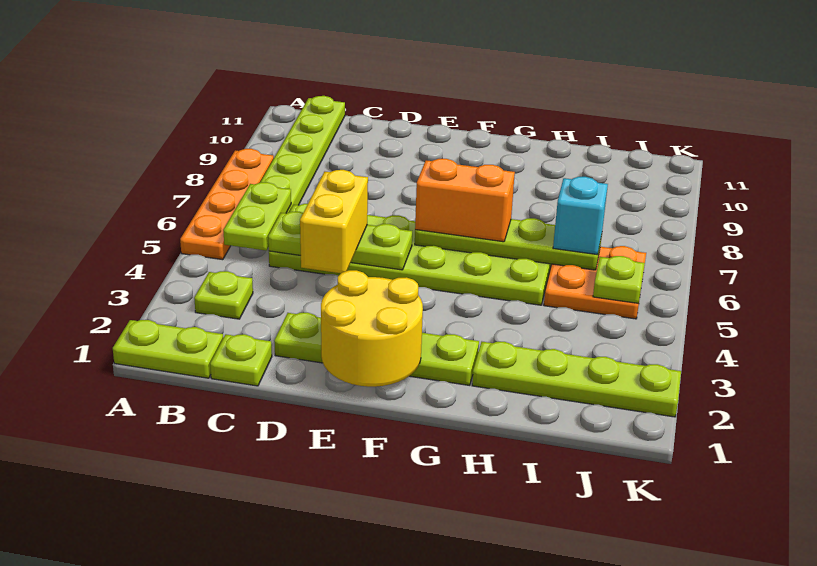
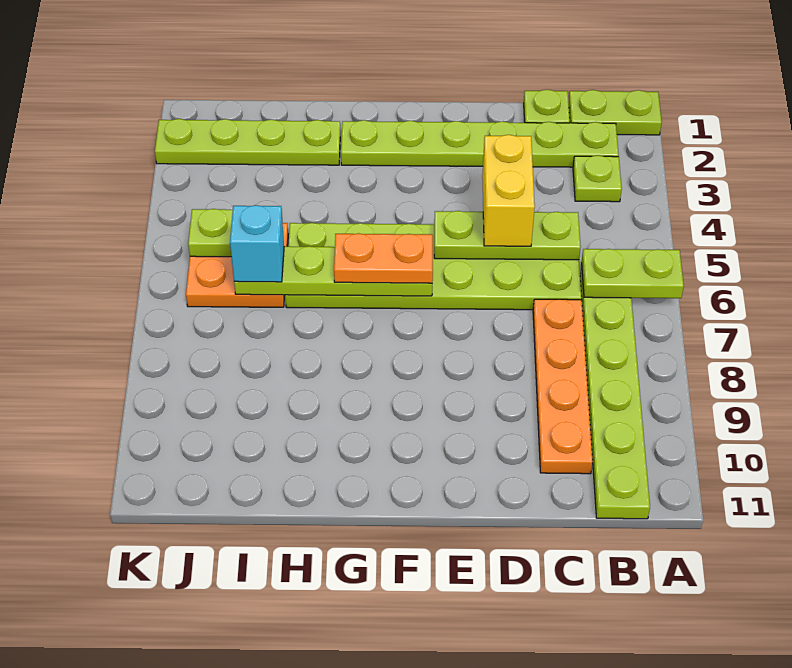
orange 1x4 plate [180,149,274,260] -> orange 1x4 plate moved to [533,299,593,474]
lime 1x2 plate [223,182,291,251] -> lime 1x2 plate turned to [582,249,684,298]
lime 1x4 plate [274,313,479,385] -> lime 1x6 plate [341,120,619,167]
yellow 2x2 round brick [321,270,423,387] -> none
orange 1x2 brick [415,159,515,242] -> orange 1x2 plate [334,233,433,283]

